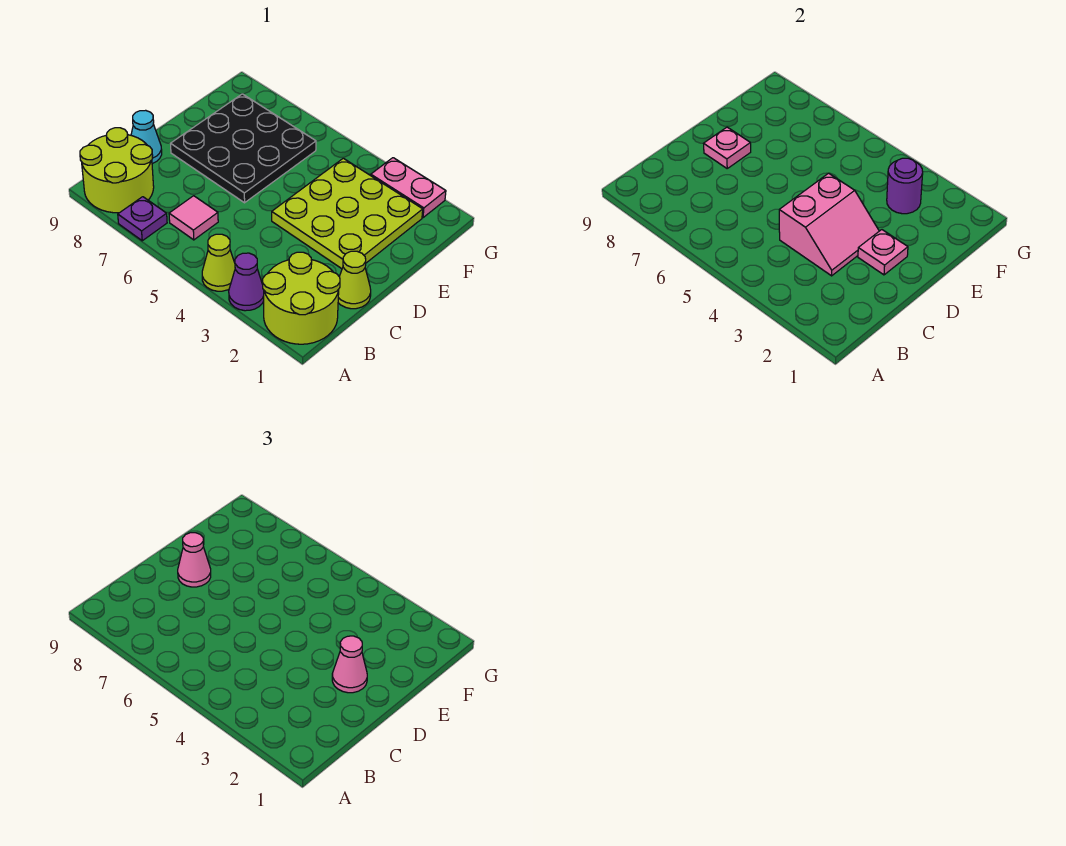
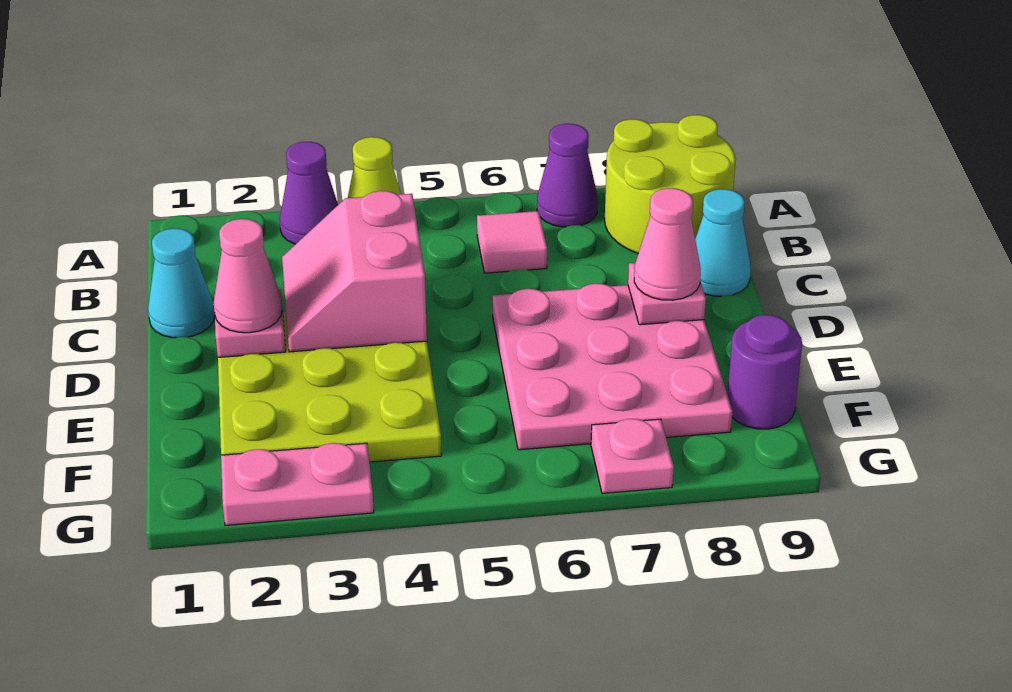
lime 2x2 round brick [263,252,340,344] -> none
purple 1x1 plate [118,197,167,241] -> purple 1x1 cone [537,124,598,227]
lime 1x1 cone [338,251,371,309] -> cyan 1x1 cone [148,229,215,338]
black 3x3 plate [170,94,316,203] -> pink 3x3 plate [492,284,733,450]
purple 1x1 round brick [887,158,923,214] -> purple 1x1 round brick moved to [727,315,802,429]
none -> pink 1x1 plate [591,419,674,493]

